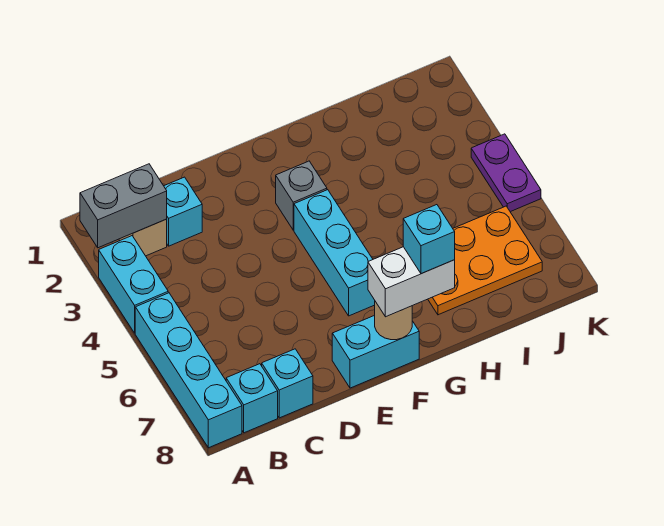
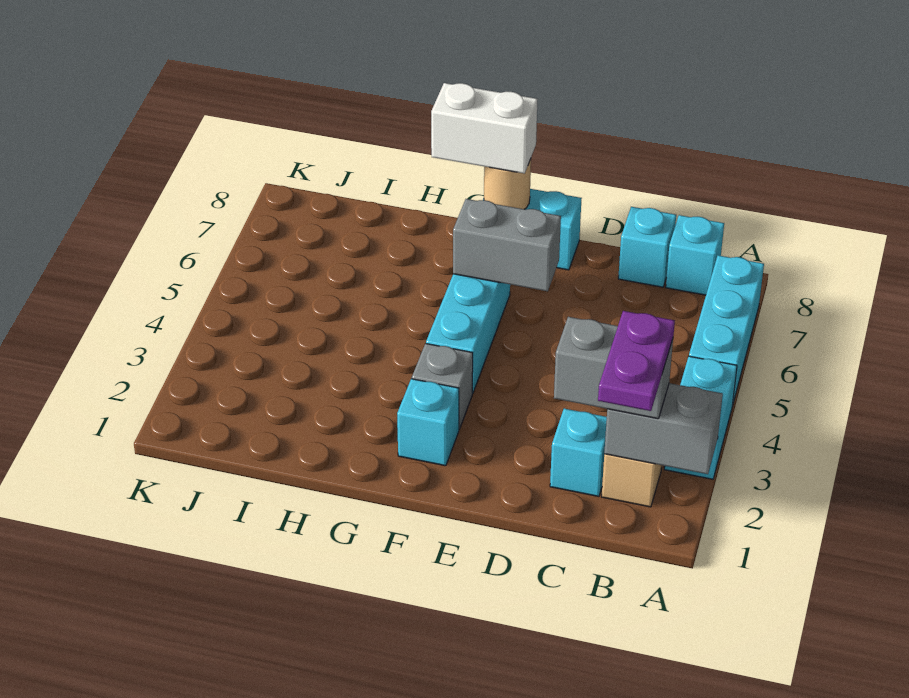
cyan 1x4 brick [135,293,242,448] -> cyan 1x3 brick [689,255,764,406]
none -> grey 1x2 brick [554,317,673,419]
none -> grey 1x2 brick [453,199,561,291]
cyan 1x1 brick [403,205,455,274] -> cyan 1x1 brick moved to [397,379,459,466]
orange 2x3 plate [428,206,542,315] -> none
purple 1x2 plate [471,134,541,212] -> purple 1x2 plate moved to [598,311,675,411]

